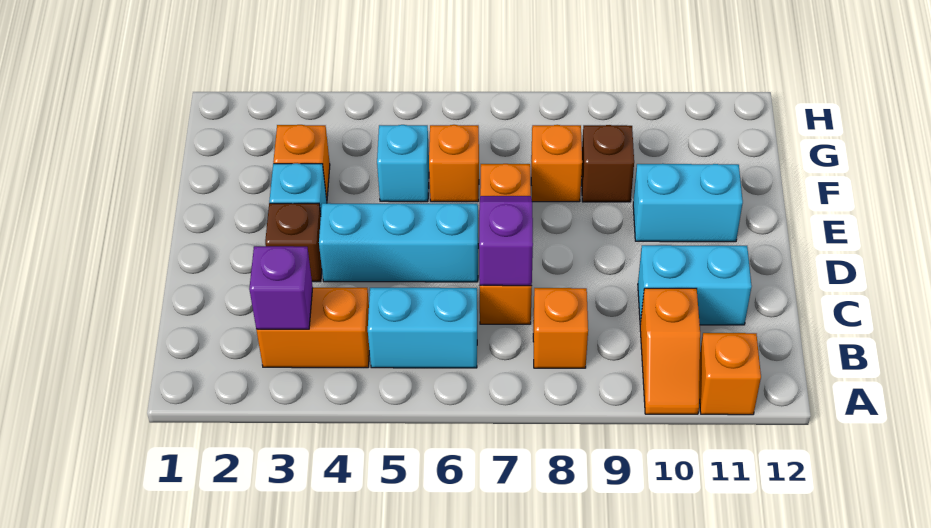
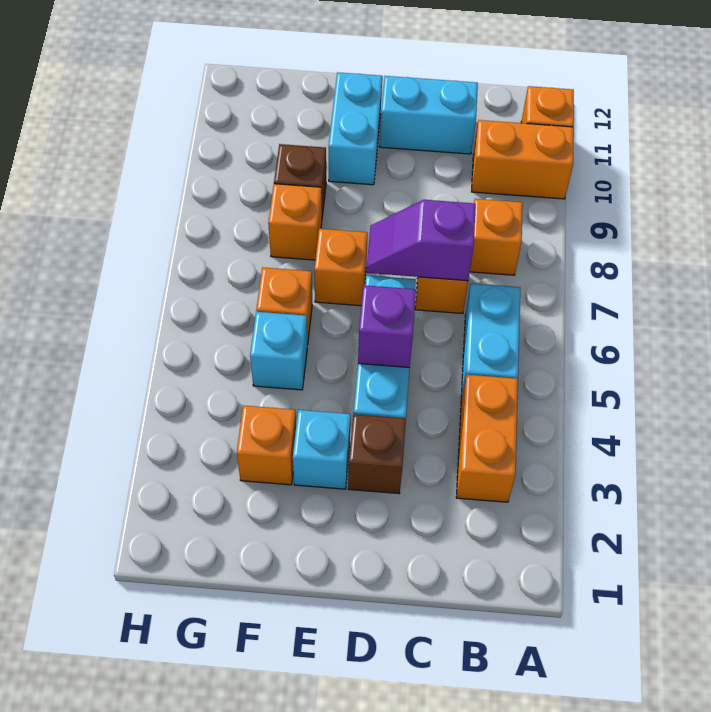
orange 1x2 slope [640,288,700,414] -> orange 1x2 brick [472,120,574,199]
purple 1x1 brick [249,246,313,329] -> purple 1x1 brick moved to [358,285,416,368]
cyan 1x2 brick [638,245,752,325] -> cyan 1x2 brick turned to [380,76,478,154]

